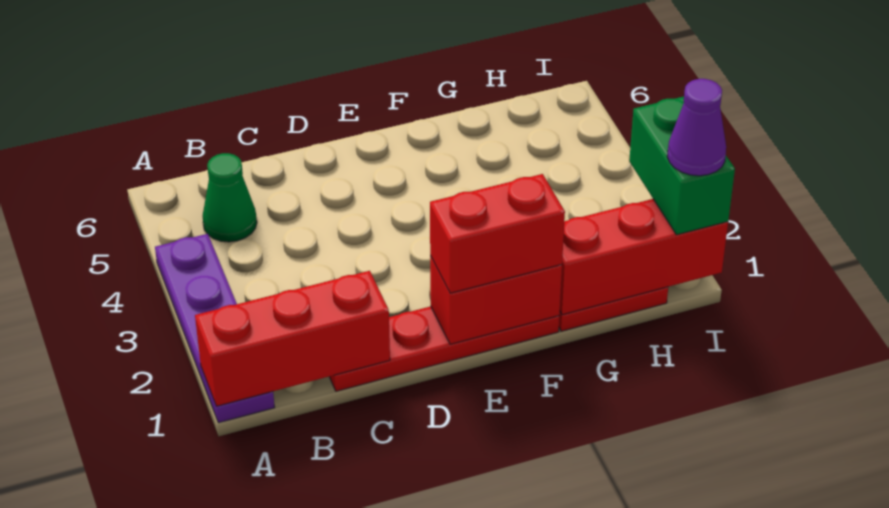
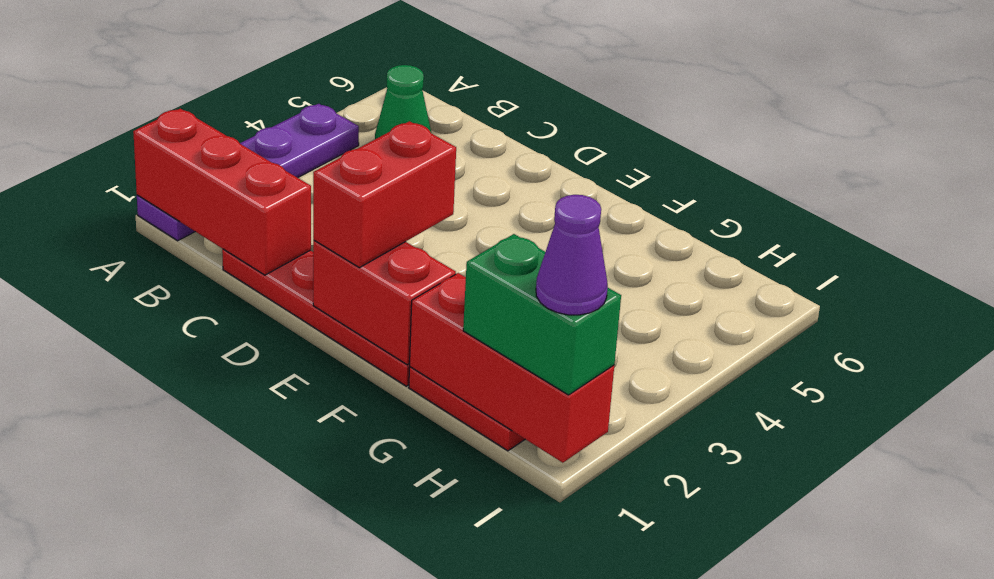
red 1x2 brick [430,174,565,293] -> red 1x2 brick turned to [313,121,456,268]
green 1x2 brick [629,97,735,235] -> green 1x2 brick turned to [463,234,621,395]

